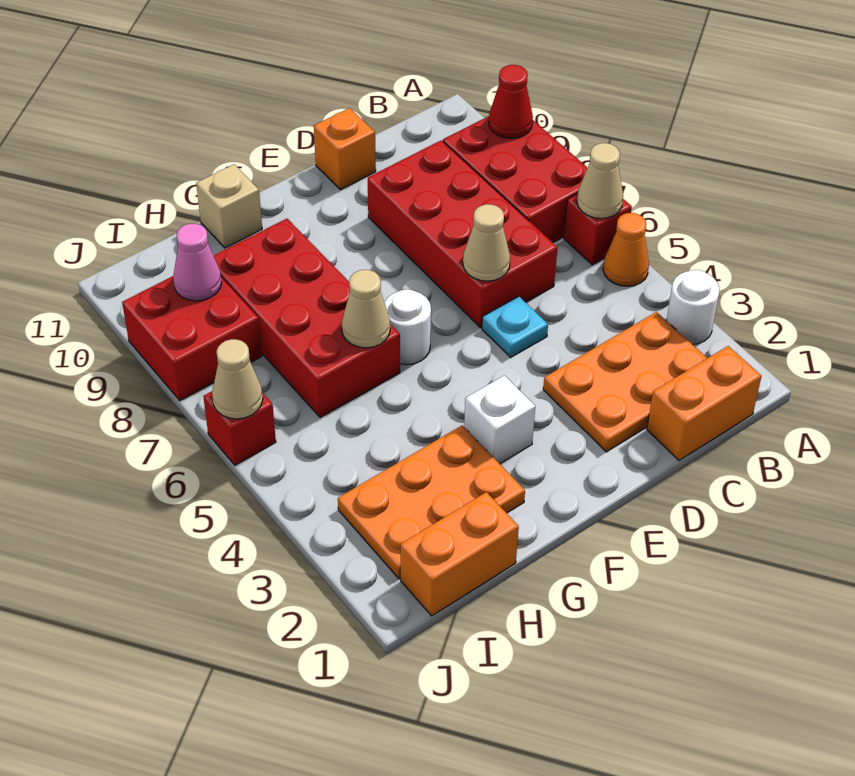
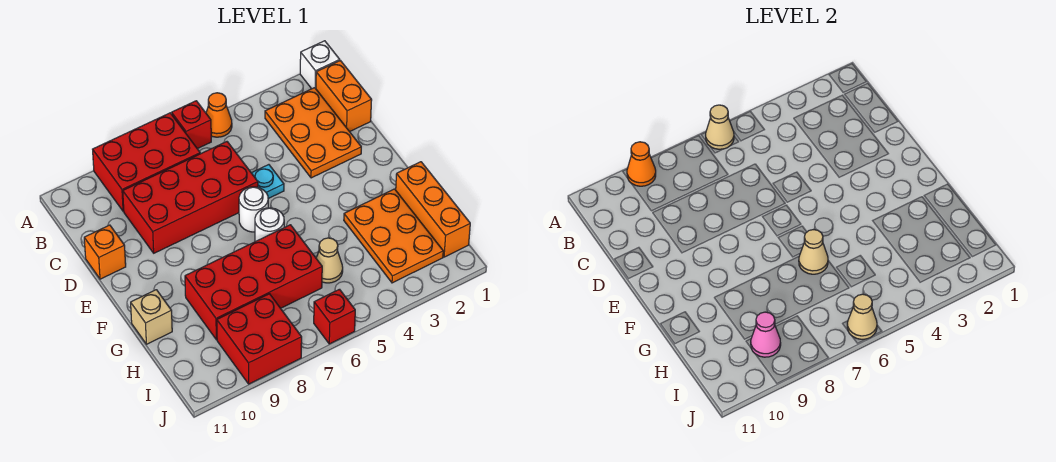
white 1x1 round brick [667,270,719,344] -> white 1x1 round brick moved to [239,187,268,232]
red 1x1 cone [489,65,533,138] -> orange 1x1 cone [627,142,656,186]
tan 1x1 cone [463,204,510,281] -> tan 1x1 cone moved to [316,238,343,283]
white 1x1 brick [464,375,535,464] -> white 1x1 brick moved to [300,41,340,89]
orange 1x2 brick [401,492,519,616] -> orange 1x3 brick [396,162,470,257]

